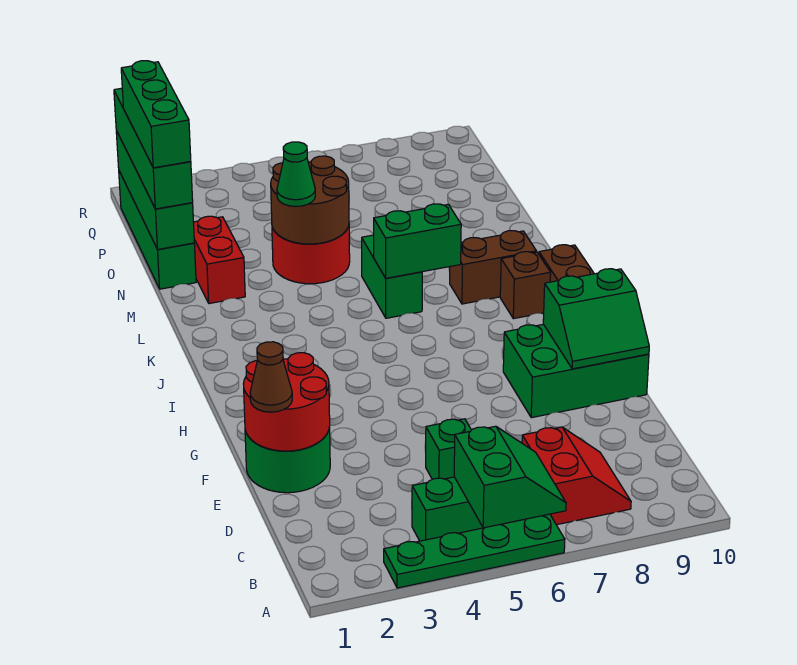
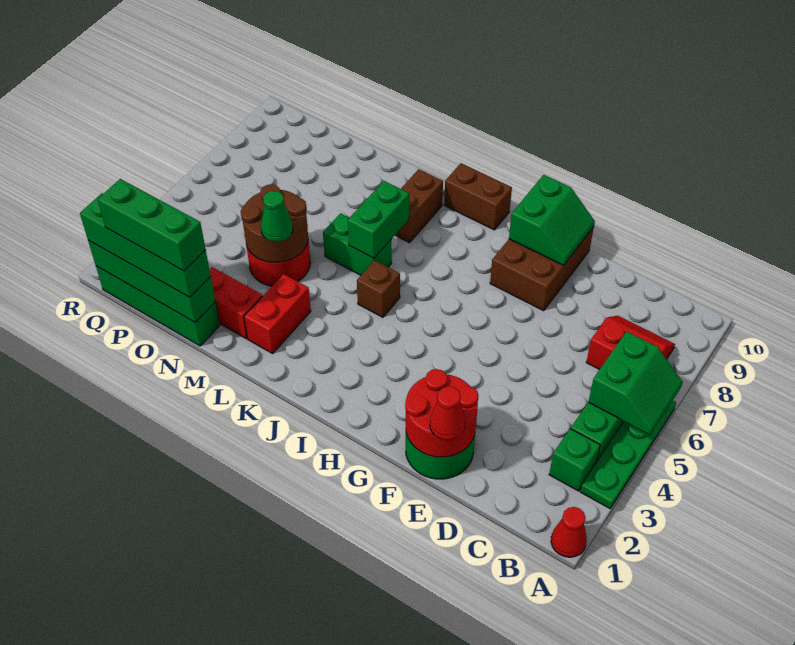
none -> red 1x1 cone [551,507,587,557]
green 2x2 slope [454,426,566,528] -> green 2x2 slope turned to [588,331,683,435]
green 1x1 brick [426,419,471,479] -> green 1x1 brick moved to [549,429,600,491]
brown 1x1 cone [250,342,292,412] -> red 1x1 cone [430,386,465,440]
green 2x3 brick [503,324,649,418] -> brown 2x3 brick [490,227,594,311]
brown 1x1 brick [500,252,551,319] -> brown 1x1 brick moved to [357,260,400,317]
none -> red 1x2 brick [244,274,311,354]

